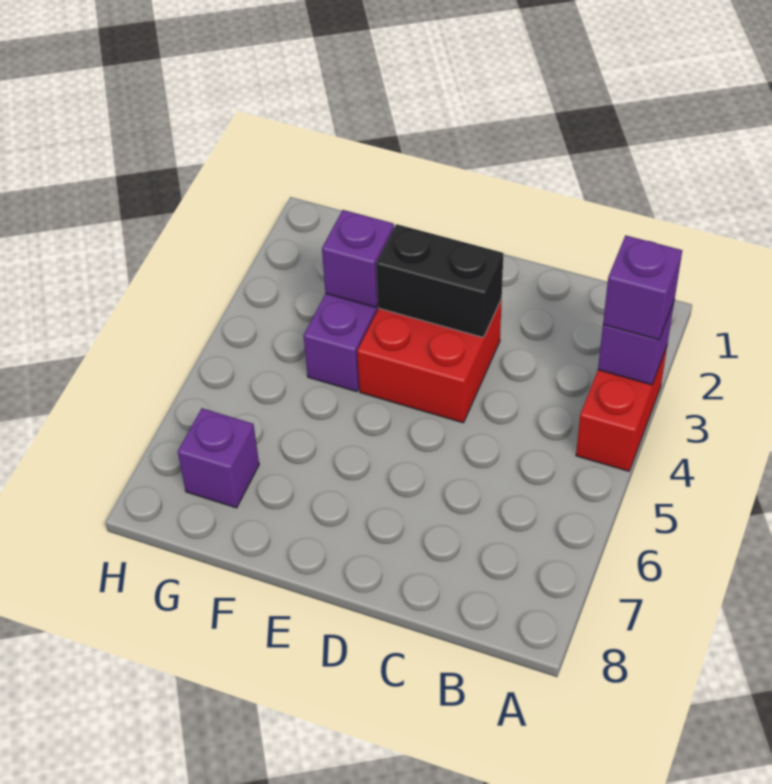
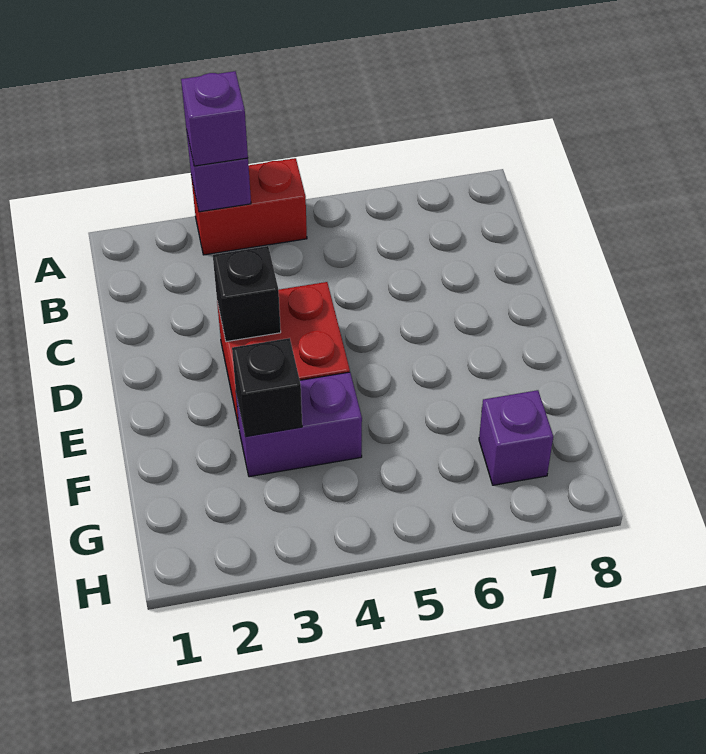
black 1x2 brick [376,224,503,338] -> black 1x1 brick [213,246,281,342]
purple 1x1 brick [322,210,394,307] -> black 1x1 brick [232,338,302,437]

